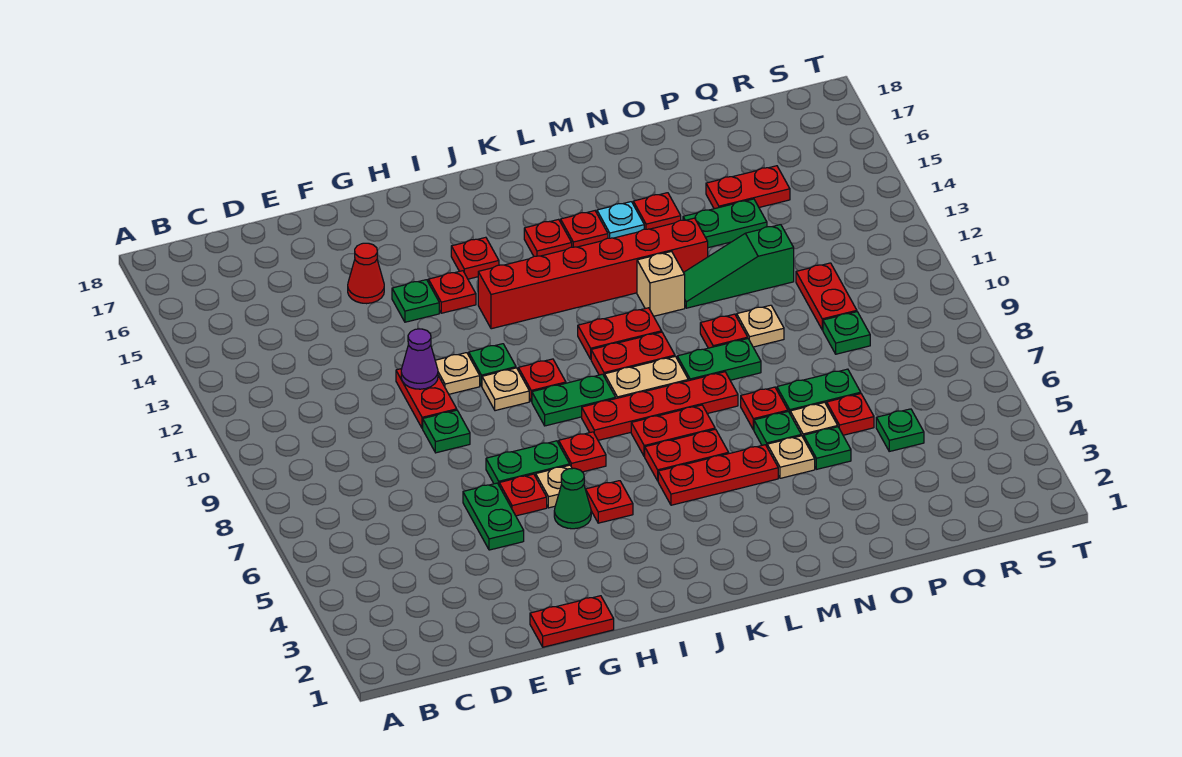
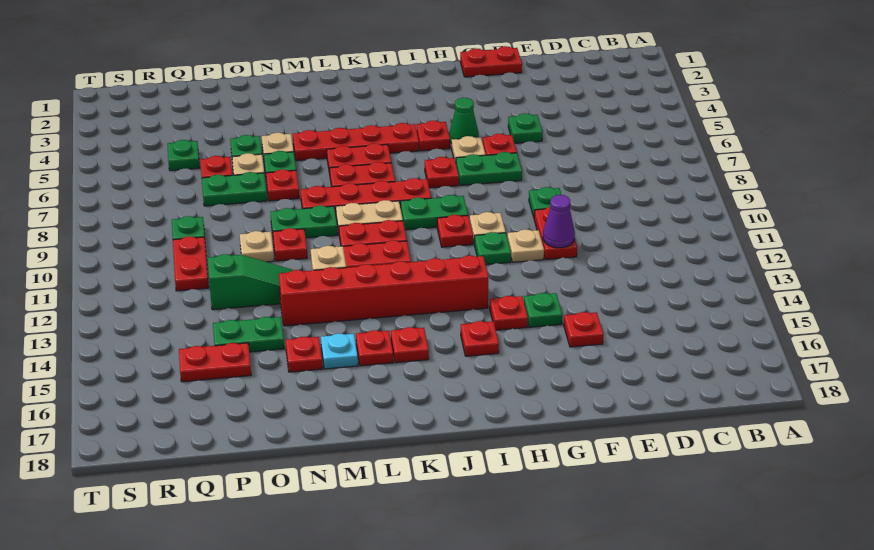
green 1x2 plate [463,483,524,550] -> green 1x1 plate [508,113,542,143]
red 1x1 cone [348,243,384,304] -> red 1x1 plate [564,312,603,347]
red 1x3 plate [658,445,778,505] -> red 1x4 plate [293,123,419,161]

